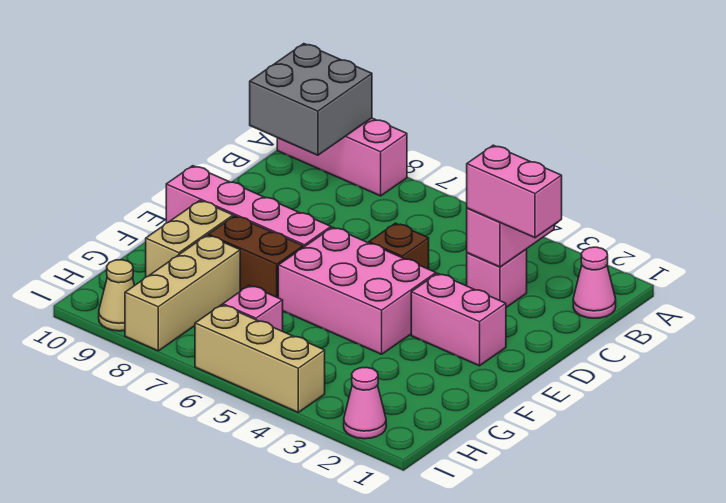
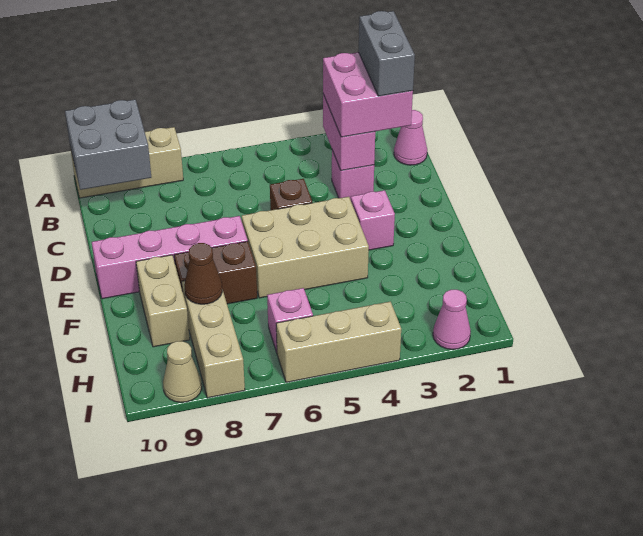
pink 1x3 brick [277,118,407,196] -> tan 1x3 brick [70,127,183,198]
none -> grey 1x2 brick [359,11,415,96]
pink 1x2 brick [467,145,562,238] -> pink 2x2 brick [323,52,413,137]
pink 1x2 brick [411,273,506,366] -> pink 1x1 brick [351,190,395,250]
pink 2x3 brick [278,227,436,354] -> tan 2x3 brick [242,197,369,298]
none -> brown 1x1 cone [184,243,222,304]

